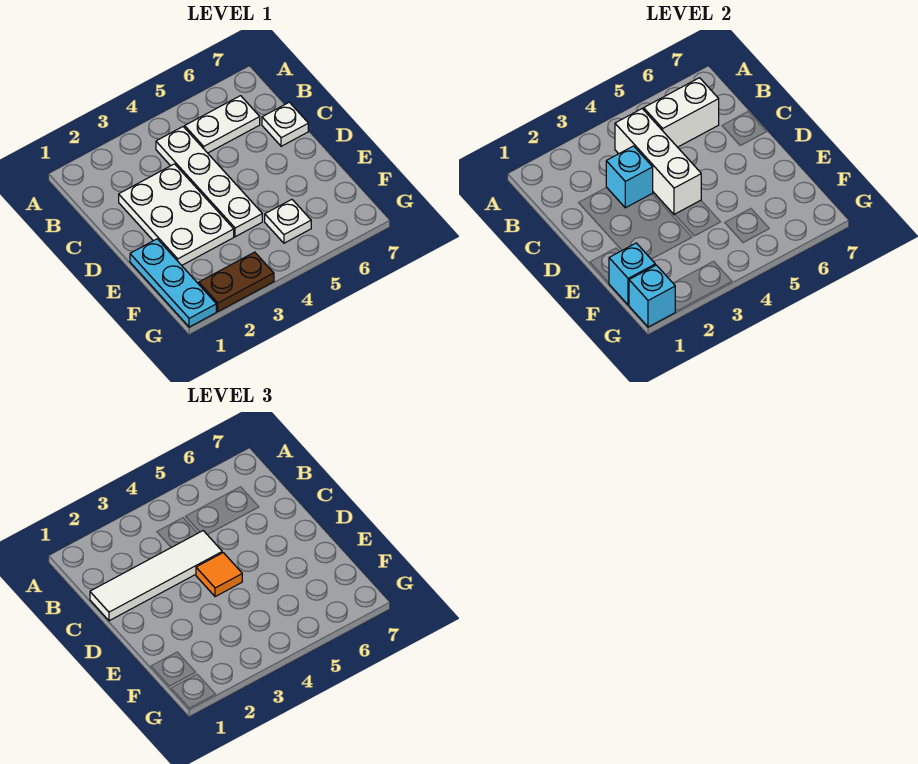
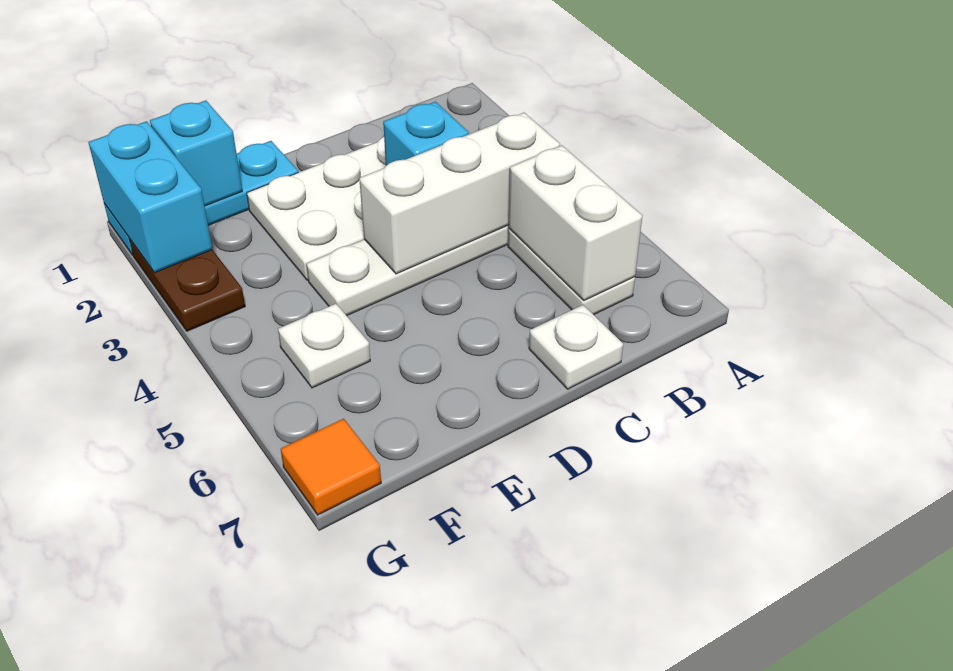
white 1x4 tile [90,531,222,621] -> none
orange 1x1 tile [196,553,242,597] -> orange 1x1 tile moved to [281,419,381,515]
cyan 1x1 brick [629,265,675,327] -> cyan 1x2 brick [89,121,212,273]

